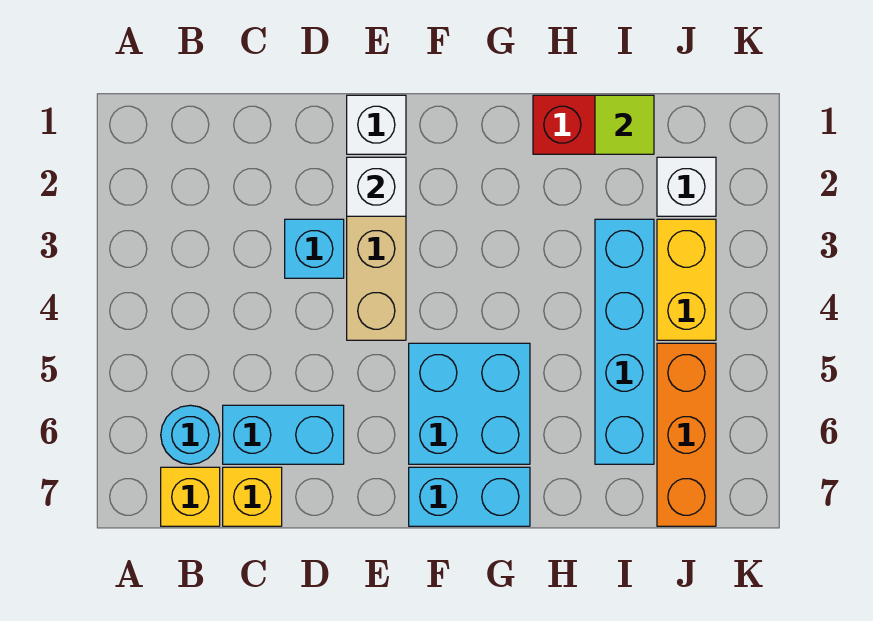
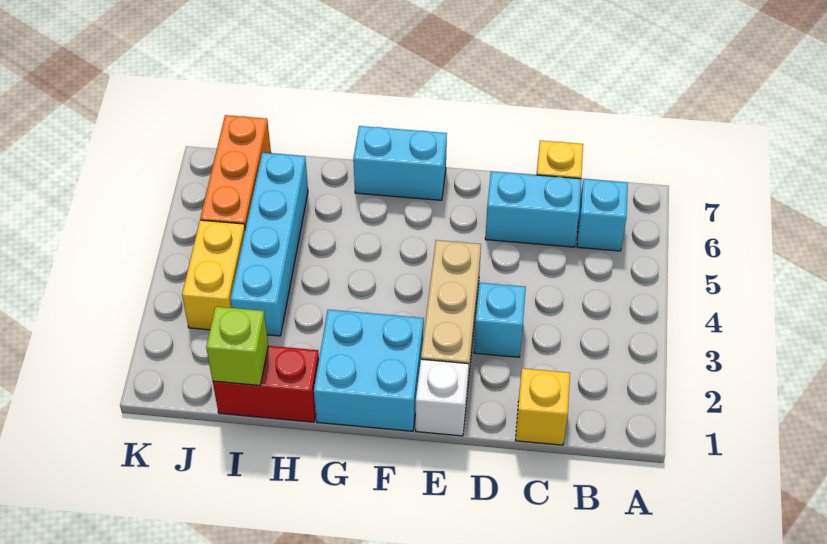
cyan 1x1 round brick [161,405,220,464] -> cyan 1x1 brick [577,179,628,251]
yellow 1x1 brick [161,467,220,526] -> yellow 1x1 brick moved to [515,368,570,445]
white 1x1 brick [347,157,406,216] -> none
cyan 2x2 brick [409,343,530,464] -> cyan 2x2 brick moved to [314,310,424,431]
lime 1x1 tile [595,95,654,154] -> lime 1x1 brick [206,307,268,385]
white 1x1 brick [657,157,716,216] -> none

